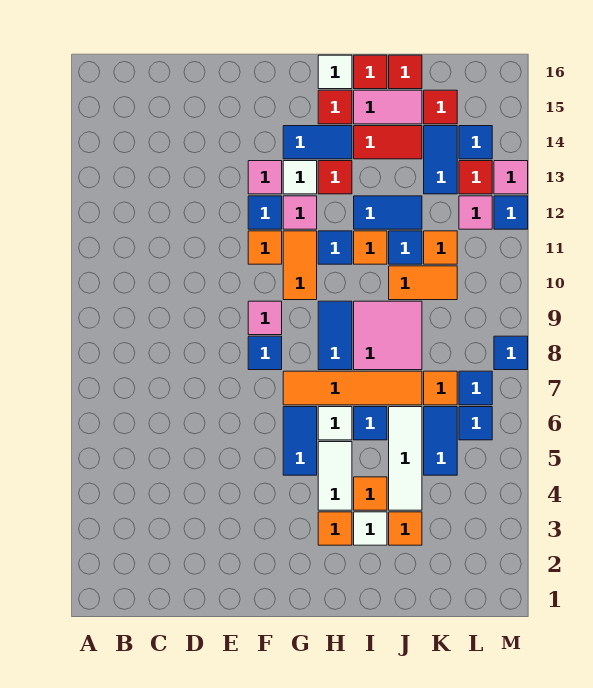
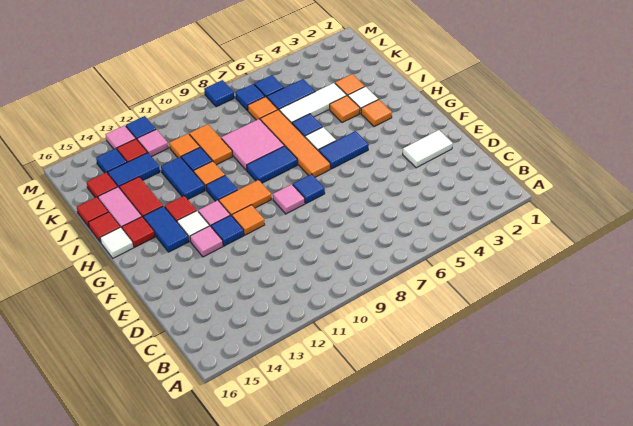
white 1x2 tile [318,442,352,510] -> white 1x2 tile moved to [403,130,453,168]

